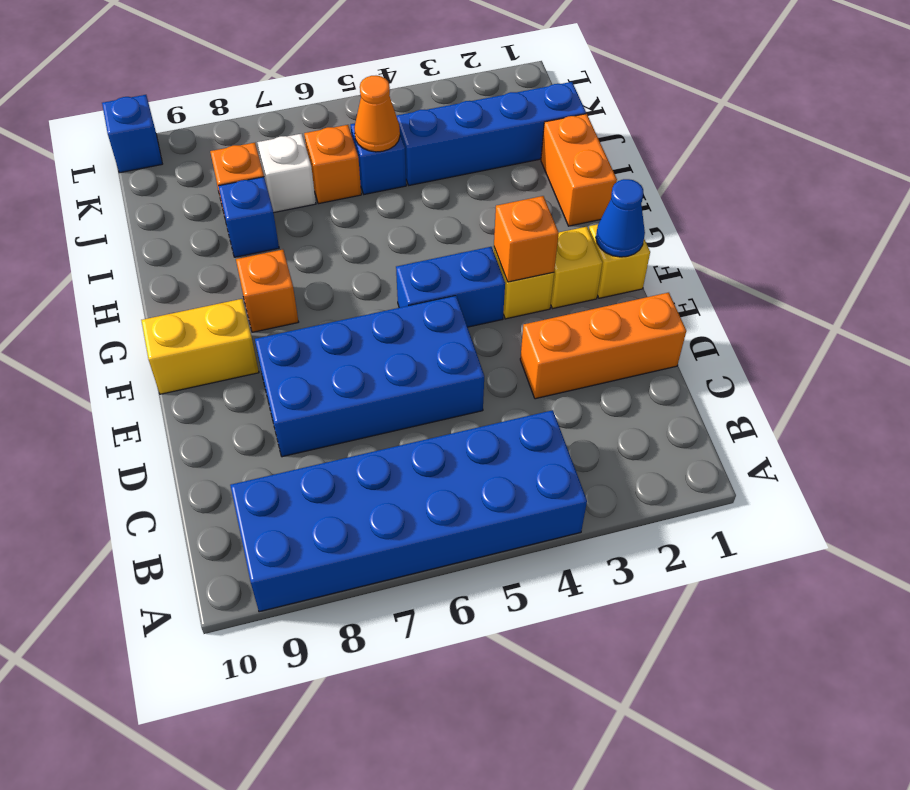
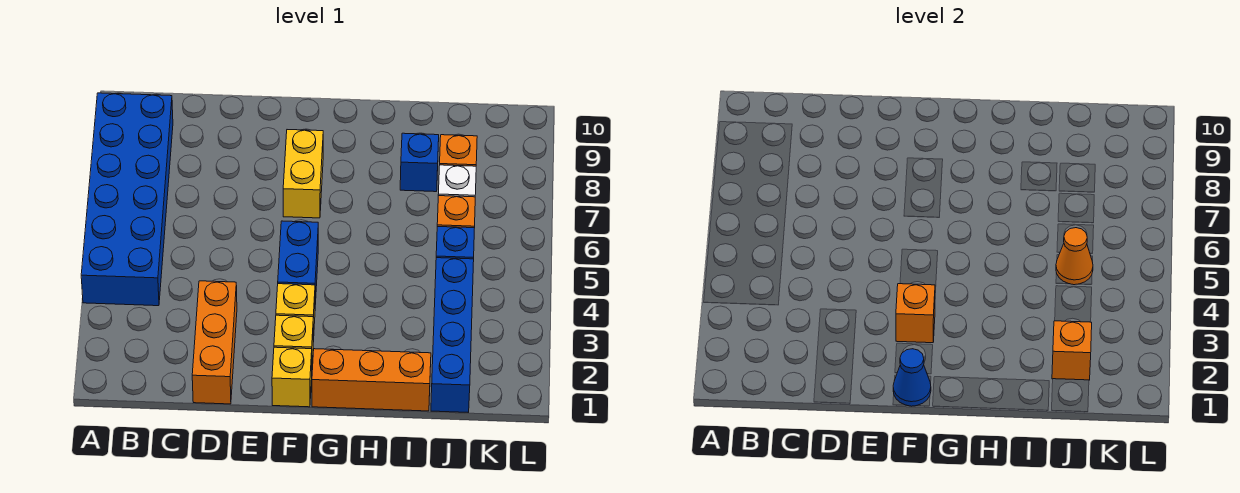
blue 2x4 brick [255,296,484,457] -> none
yellow 1x2 brick [141,299,259,394] -> yellow 1x2 brick moved to [283,130,323,218]
orange 1x1 brick [236,250,298,332] -> orange 1x1 brick moved to [1052,321,1092,380]
orange 1x2 brick [541,114,617,226] -> orange 1x3 brick [312,349,431,411]
blue 1x1 brick [102,95,162,173] -> none

